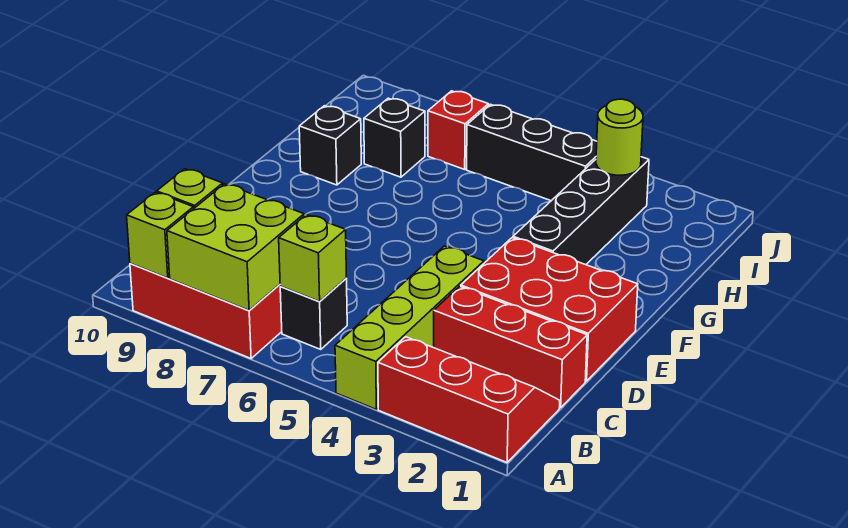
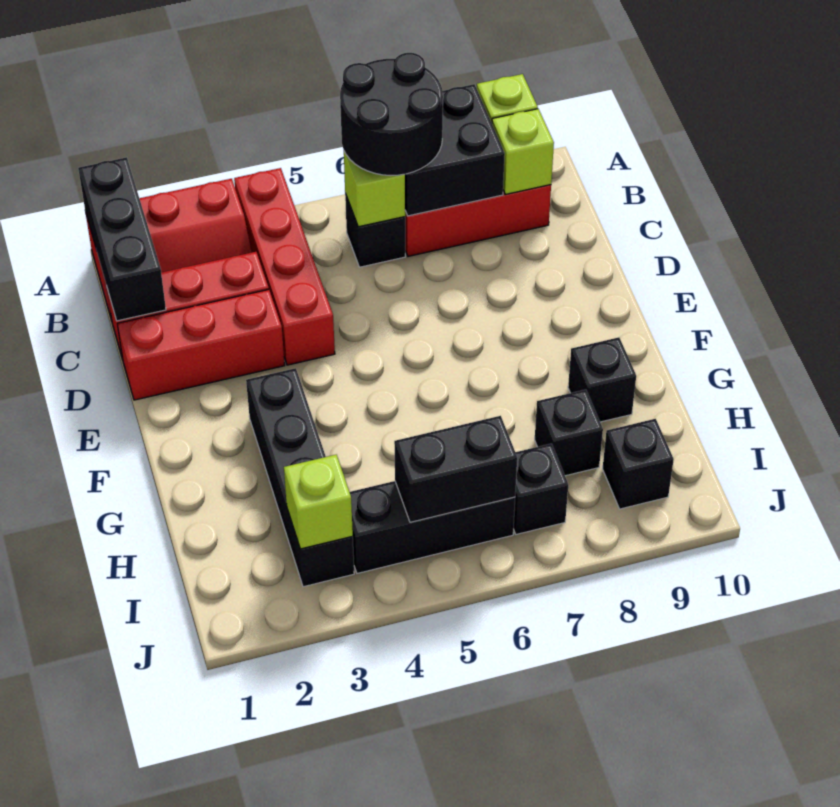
none -> black 1x3 brick [78,157,166,321]
lime 1x4 brick [335,246,484,409] -> red 1x4 brick [234,168,335,365]
none -> black 2x2 round brick [340,53,443,176]
lime 2x2 brick [167,184,304,310] -> black 2x2 brick [405,84,505,216]
red 2x3 brick [461,238,638,381] -> red 1x3 brick [117,290,285,400]
lime 1x1 round brick [596,99,643,175] -> lime 1x1 brick [284,455,353,549]
none -> black 1x2 brick [394,416,517,522]
red 1x1 brick [428,91,489,169] -> black 1x1 brick [514,444,568,534]
none -> black 1x1 brick [603,419,674,509]

